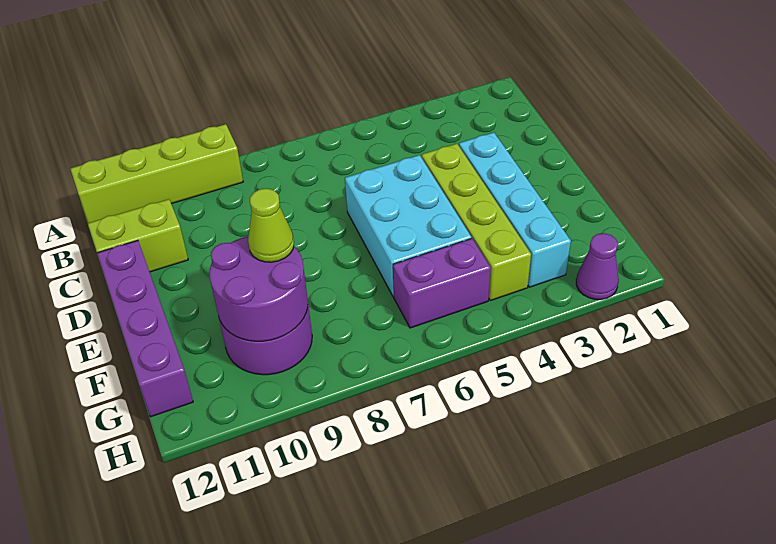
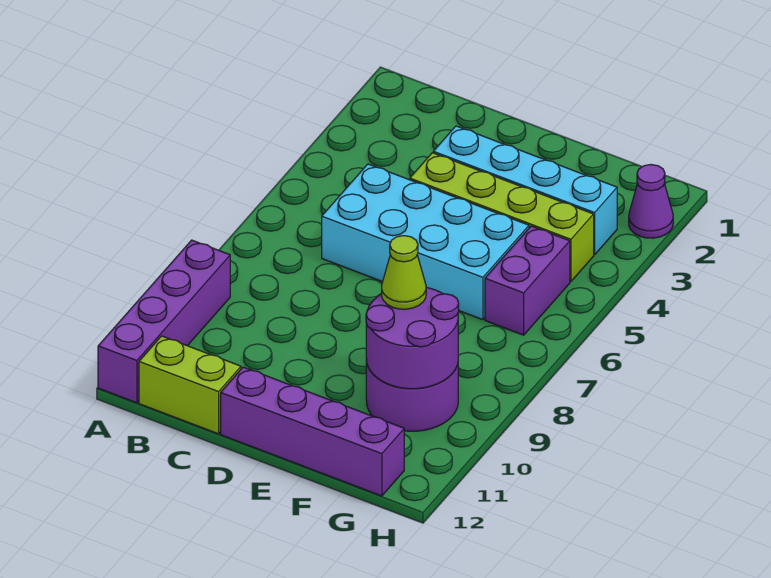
lime 1x4 brick [70,124,243,223] -> purple 1x4 brick [98,240,230,403]
lime 1x2 brick [88,199,188,272] -> lime 1x2 brick turned to [139,336,241,434]
cyan 2x3 brick [345,155,471,297] -> cyan 2x4 brick [322,164,529,320]

